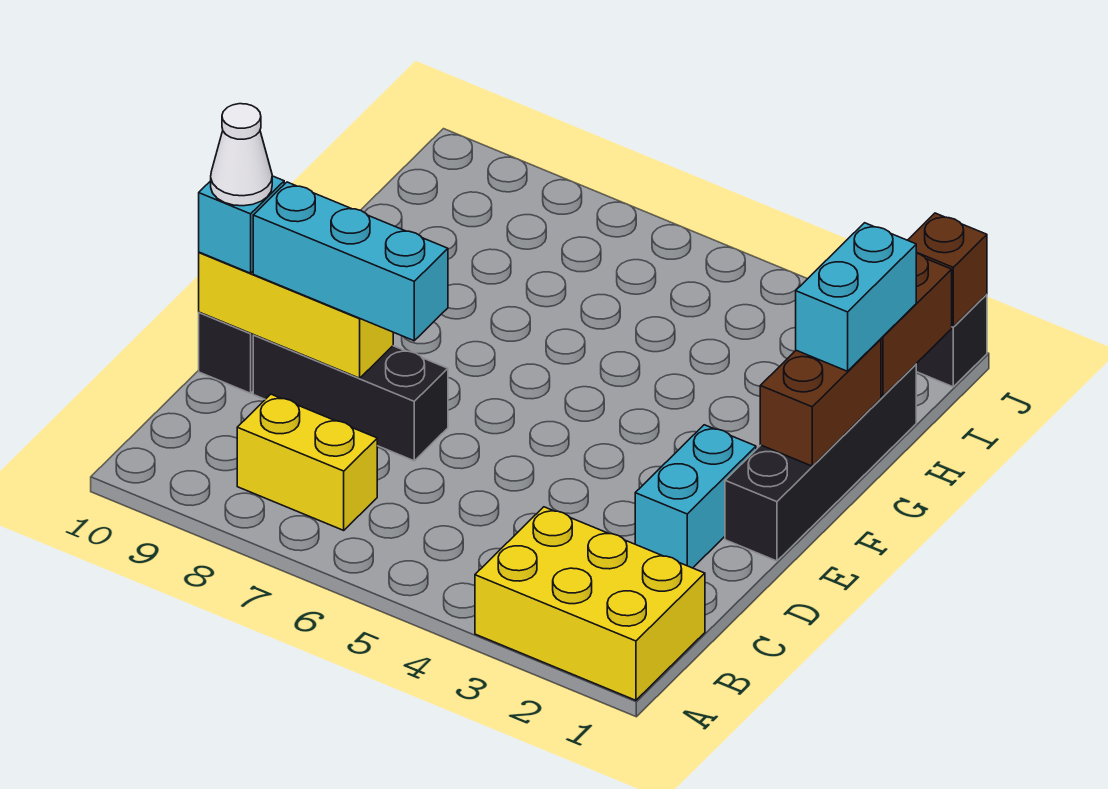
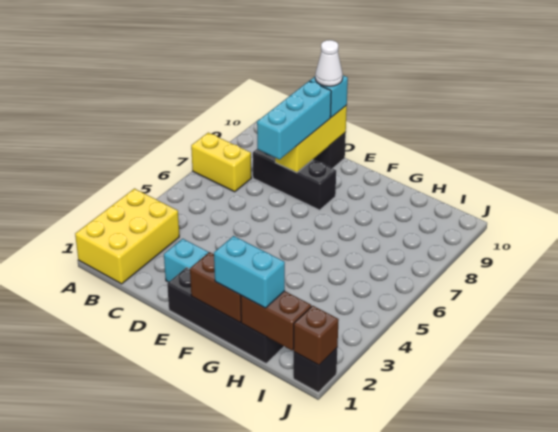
yellow 1x2 brick [237,394,377,530] -> yellow 1x2 brick turned to [191,133,251,192]
black 1x3 brick [253,335,448,461] -> black 1x3 brick turned to [253,149,336,210]

